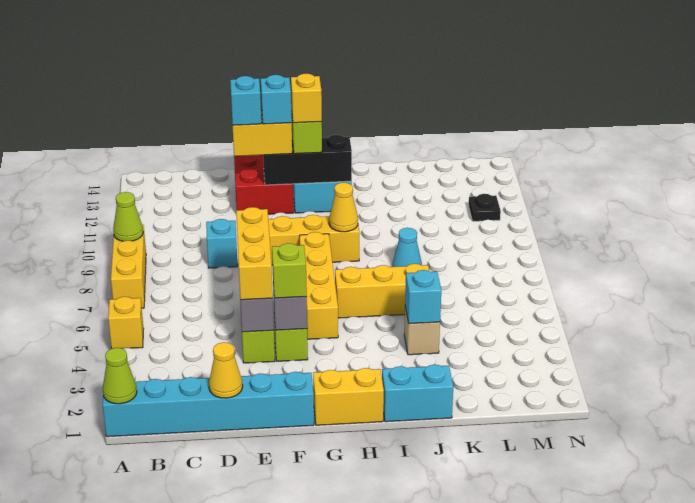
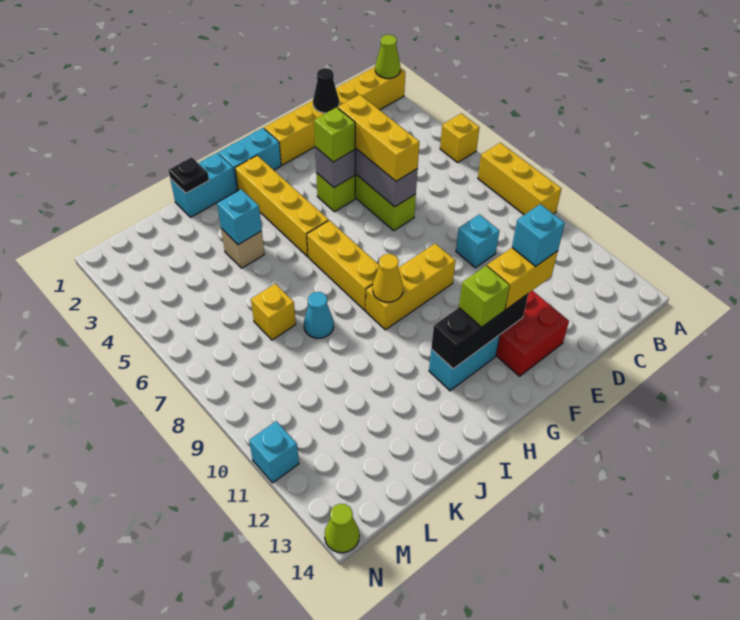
cyan 1x6 brick [103,372,314,437] -> yellow 1x6 brick [264,67,405,165]
lime 1x1 cone [113,192,143,241] -> lime 1x1 cone moved to [325,504,359,553]
yellow 1x1 cone [209,342,243,398] -> black 1x1 cone [313,68,339,113]
cyan 1x1 brick [261,75,292,124] -> cyan 1x1 brick moved to [249,421,299,483]
yellow 1x2 brick [313,368,384,425] -> cyan 1x2 brick [218,128,281,191]
yellow 1x4 brick [300,232,338,339] -> yellow 1x4 brick moved to [235,156,329,256]
yellow 1x1 brick [291,74,322,123] -> yellow 1x1 brick moved to [251,284,296,340]
yellow 1x3 brick [335,264,429,318] -> yellow 1x3 brick turned to [307,220,379,311]
black 1x1 plate [468,194,501,221] -> black 1x1 plate moved to [169,157,209,193]

